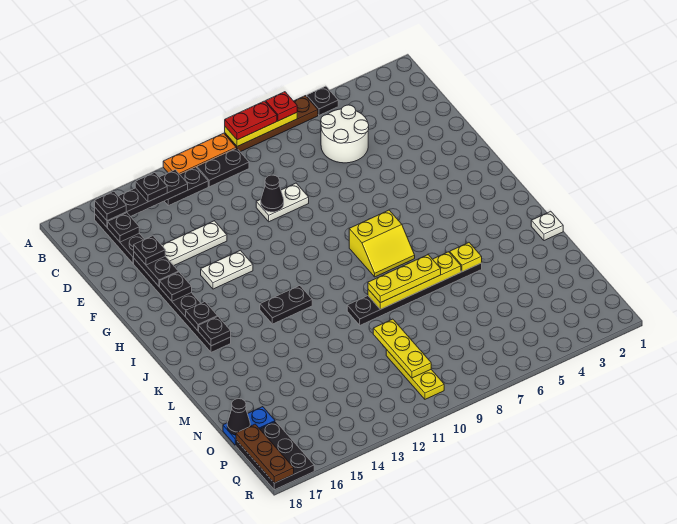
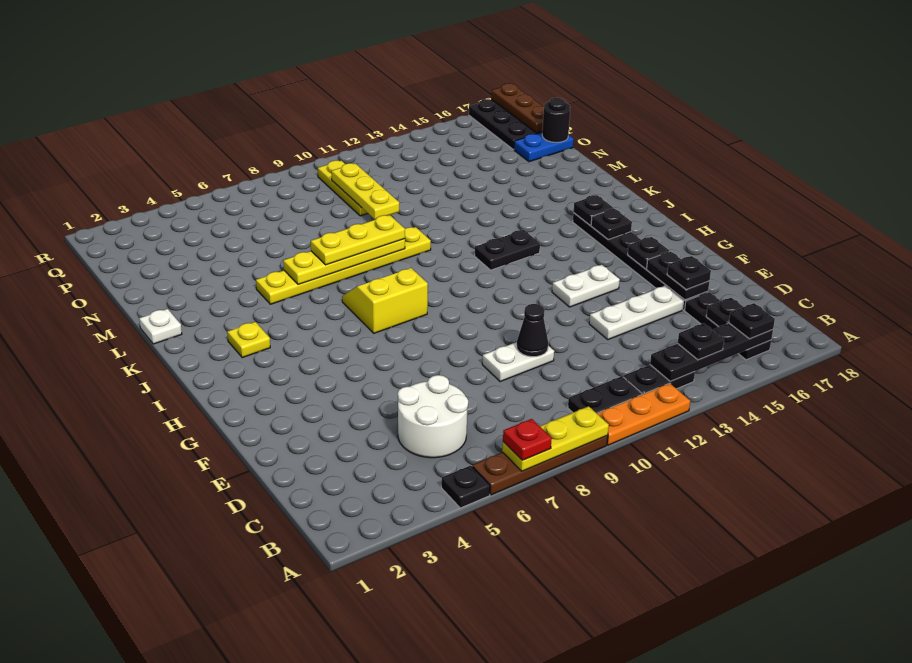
red 1x2 plate [225,101,277,140] -> none
black 1x6 plate [347,263,482,325] -> yellow 1x6 plate [256,227,431,304]
yellow 1x1 plate [450,243,482,272] -> yellow 1x1 plate moved to [227,322,270,358]
black 1x1 cone [227,399,250,435] -> black 1x1 round brick [542,98,570,142]

